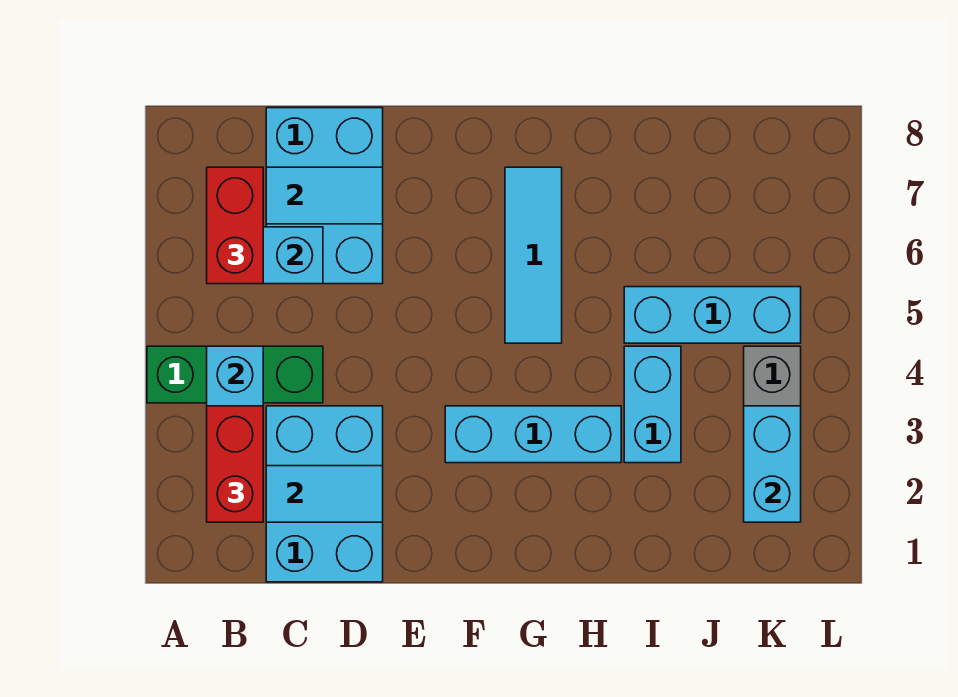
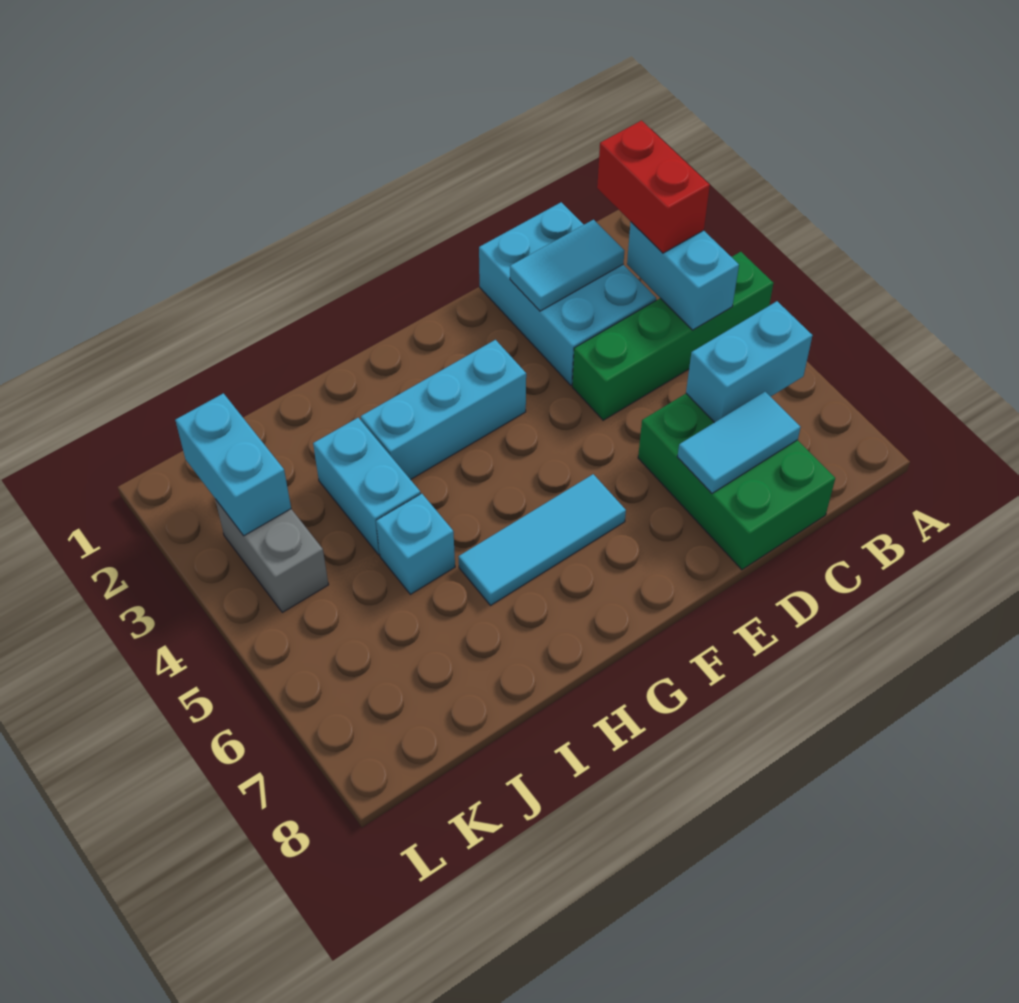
green 1x3 brick [147,346,323,403] -> green 1x4 brick [572,252,773,420]
red 1x2 brick [207,167,263,284] -> none
cyan 2x3 brick [266,108,383,284] -> green 2x3 brick [638,394,835,570]
cyan 1x3 tile [505,167,562,343] -> cyan 1x3 tile turned to [459,474,626,606]
cyan 1x3 brick [624,287,801,343] -> cyan 1x1 brick [376,494,455,594]

